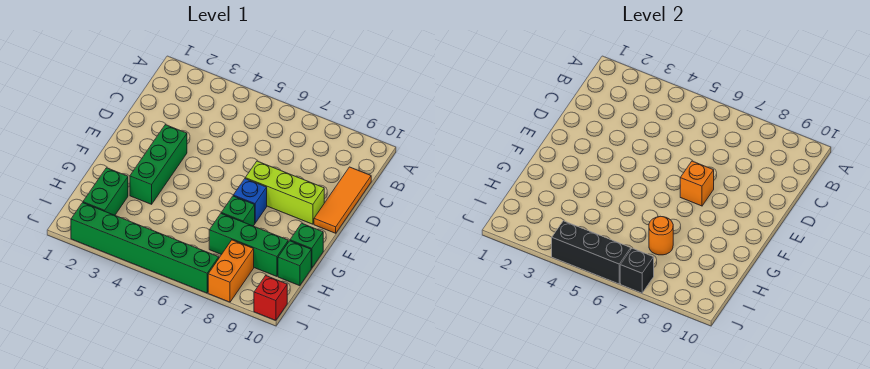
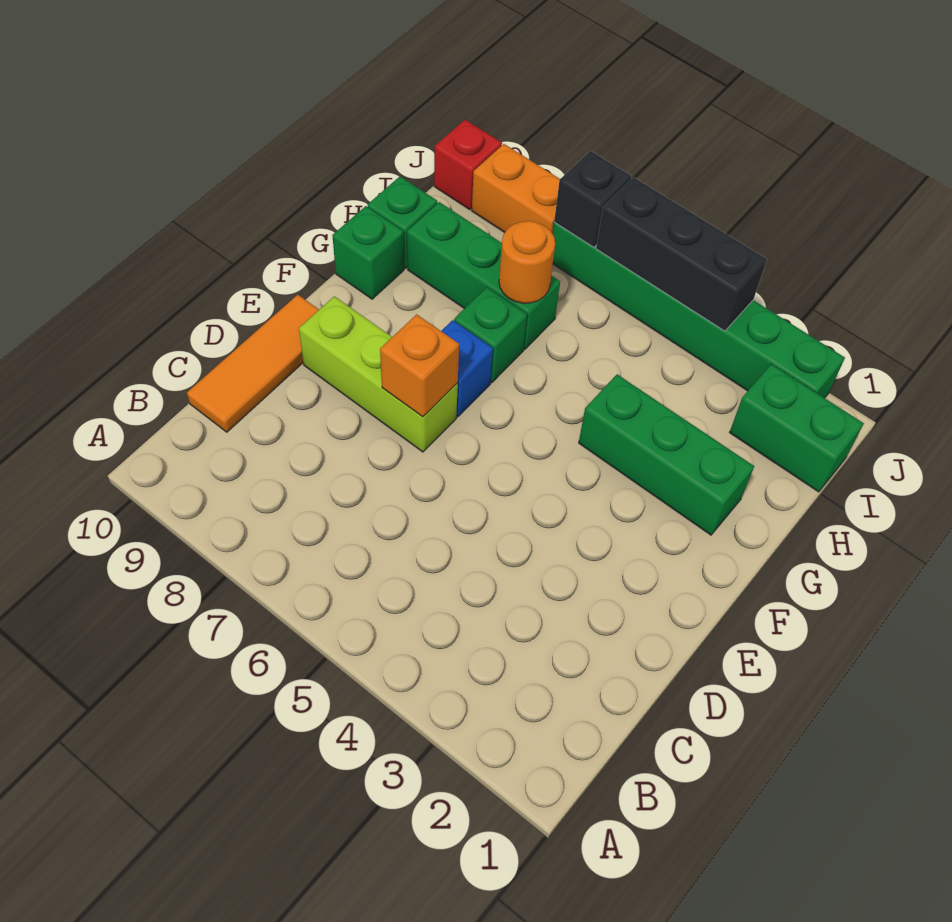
green 1x3 brick [130,125,187,204] -> green 1x3 brick turned to [579,374,754,535]
green 1x2 brick [83,168,128,215] -> green 1x2 brick turned to [730,364,864,492]
orange 1x2 brick [208,240,254,302] -> orange 1x2 brick turned to [472,144,560,234]

